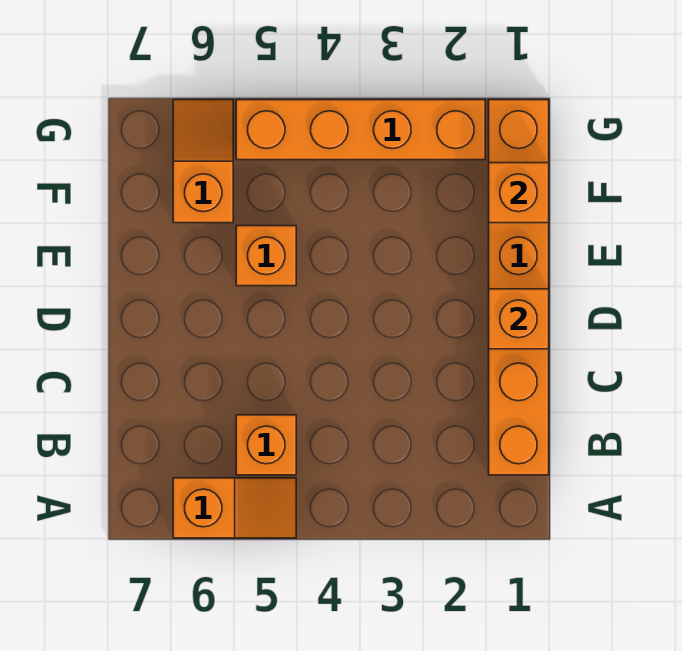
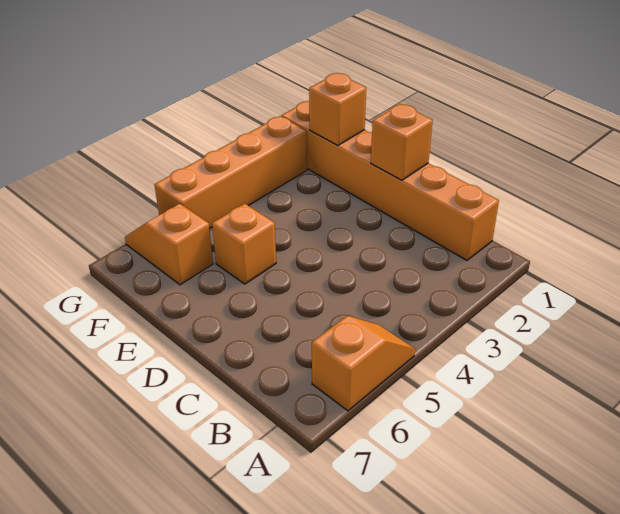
orange 1x1 brick [236,415,296,475] -> none

